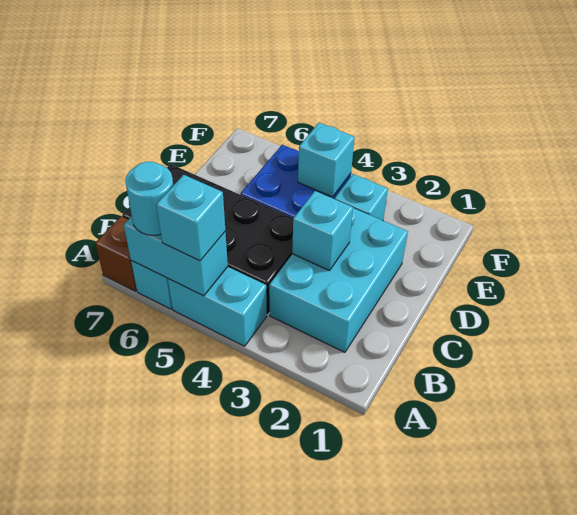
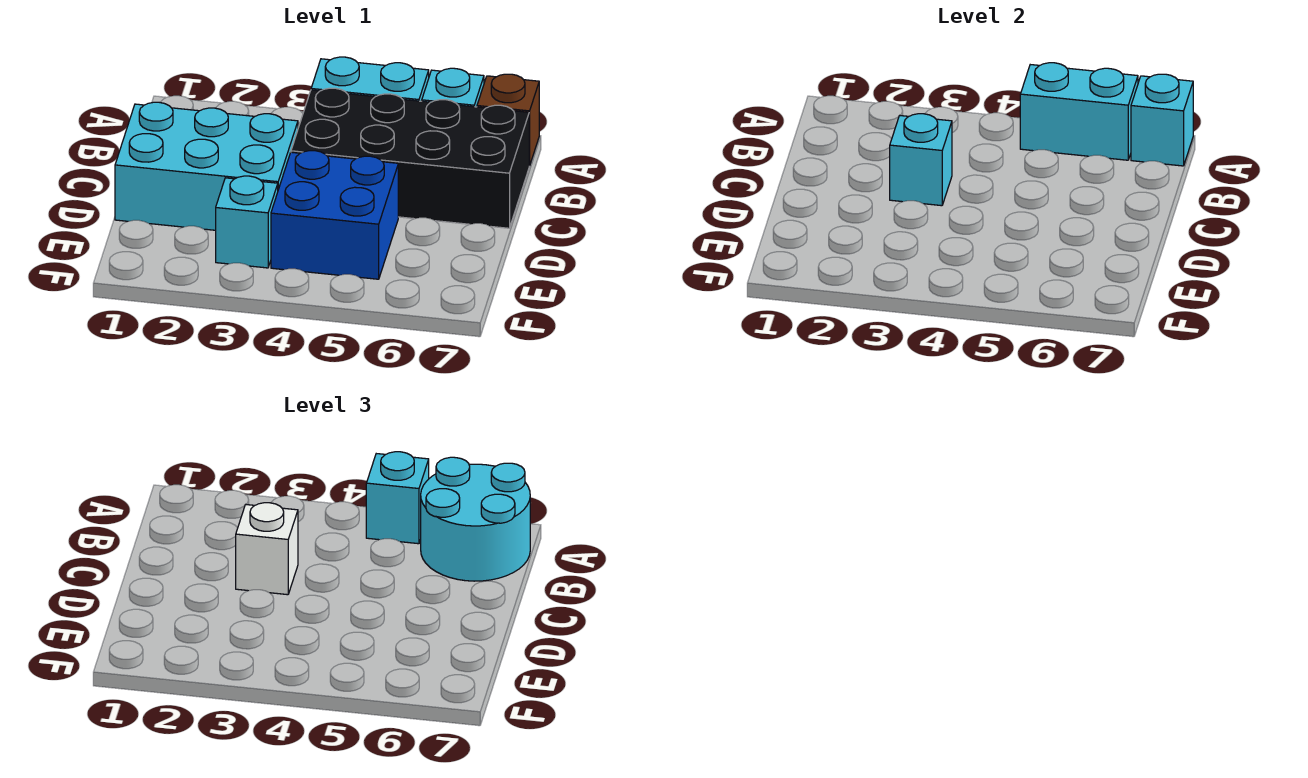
cyan 1x1 round brick [125,162,173,235] -> cyan 2x2 round brick [421,457,530,581]
cyan 2x3 brick [269,208,408,352] -> cyan 2x3 brick turned to [115,102,298,230]
none -> white 1x1 brick [236,503,298,595]
cyan 1x1 brick [298,123,355,197] -> cyan 1x1 brick moved to [1131,74,1193,166]

